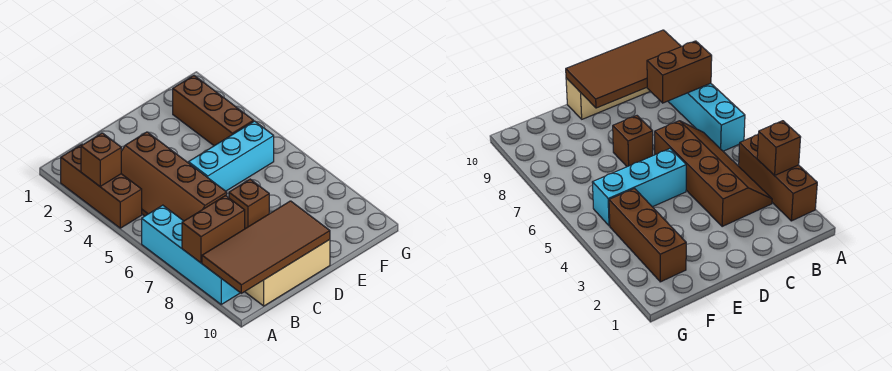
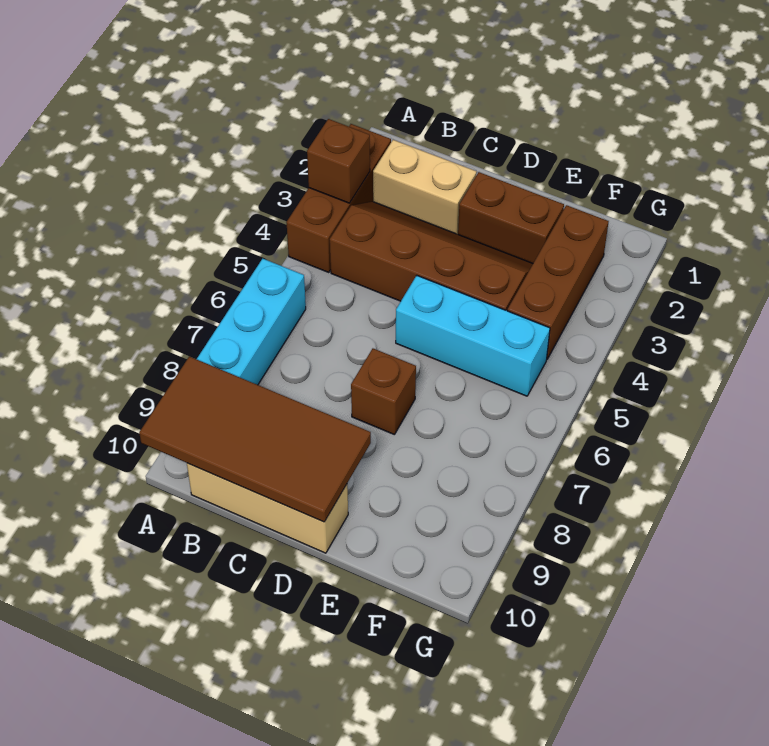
brown 1x2 brick [182,196,245,263] -> brown 1x2 brick moved to [458,172,564,263]
none -> tan 1x2 brick [373,140,477,234]
brown 2x4 slope [121,132,227,221] -> brown 2x4 slope turned to [330,201,533,311]

